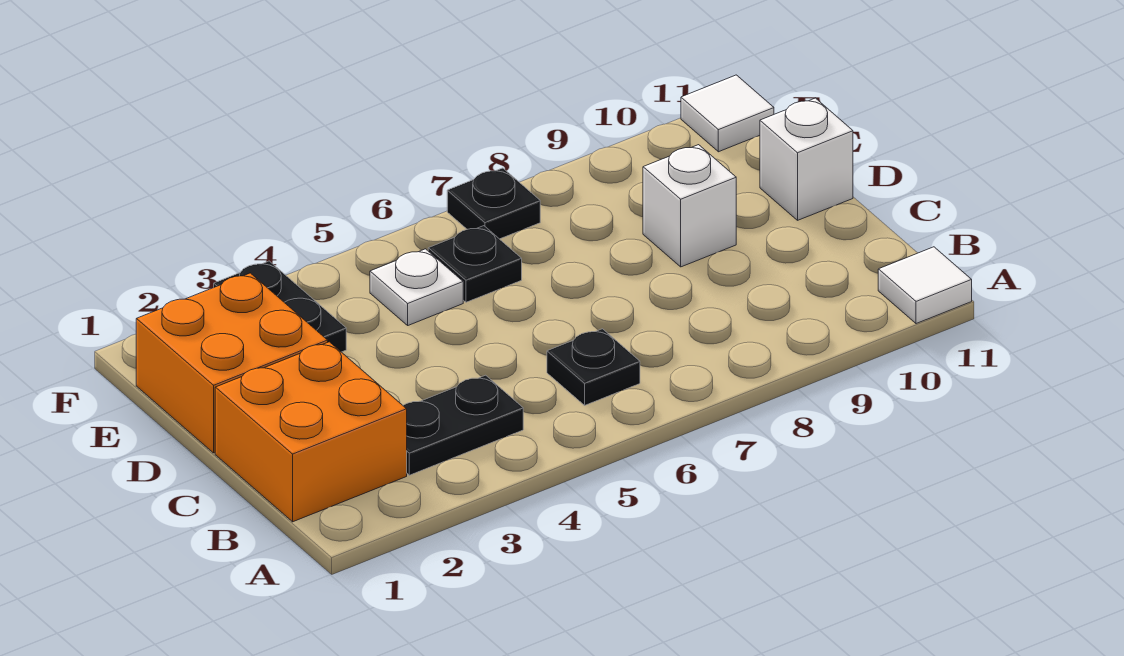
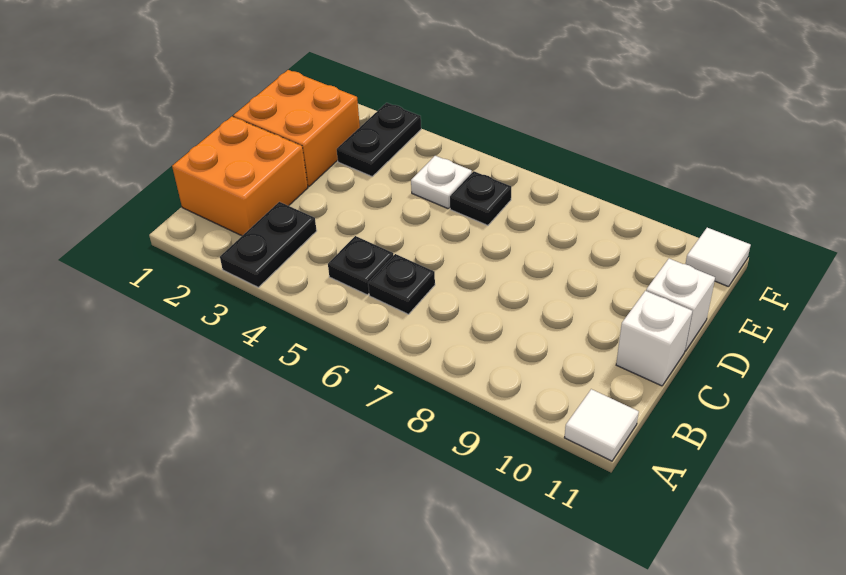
black 1x2 plate [403,375,523,475] -> black 1x2 plate turned to [220,202,317,287]
white 1x1 brick [643,145,736,267] -> white 1x1 brick moved to [616,291,692,386]
black 1x1 plate [447,168,540,239] -> black 1x1 plate moved to [328,236,394,295]

